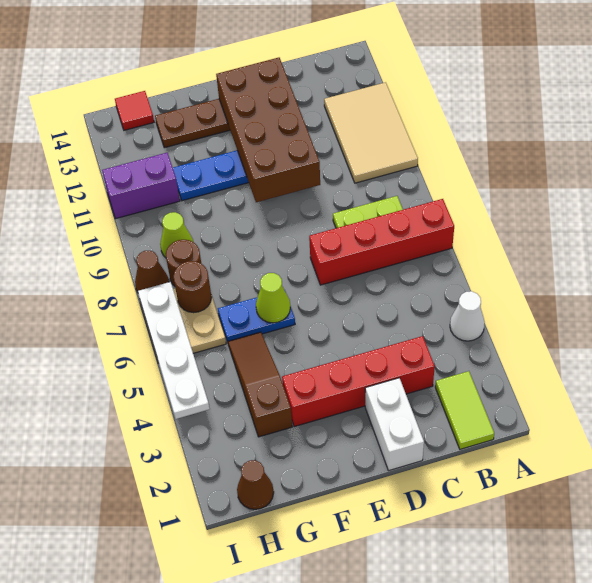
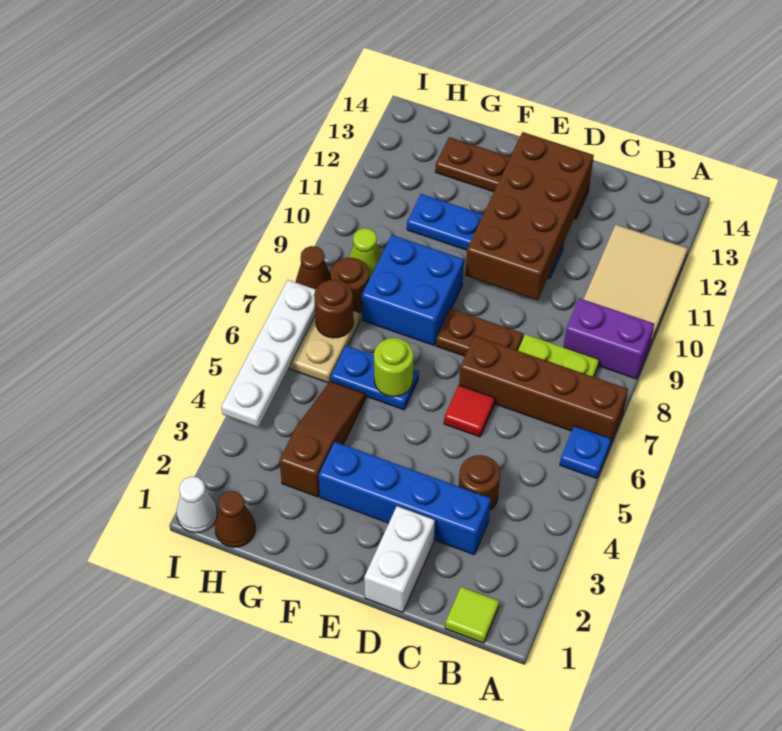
white 1x1 cone [450,291,485,341] -> white 1x1 cone moved to [177,477,217,533]
none -> blue 1x1 plate [560,426,611,479]
red 1x4 brick [309,199,454,285] -> brown 1x4 brick [459,336,628,444]
lime 1x2 tile [435,371,494,449] -> lime 1x1 tile [445,587,499,643]
red 1x4 brick [282,336,435,427] -> blue 1x4 brick [319,442,491,555]
none -> brown 1x1 round brick [459,455,500,510]
none -> brown 1x2 plate [436,308,523,356]
lime 1x1 cone [256,273,290,323] -> lime 1x1 round brick [374,338,413,397]
none -> blue 2x2 brick [362,235,464,345]
purple 1x2 brick [102,153,180,219] -> purple 1x2 brick moved to [564,298,654,379]
red 1x1 tile [115,91,154,130] -> red 1x1 tile moved to [444,385,495,437]

